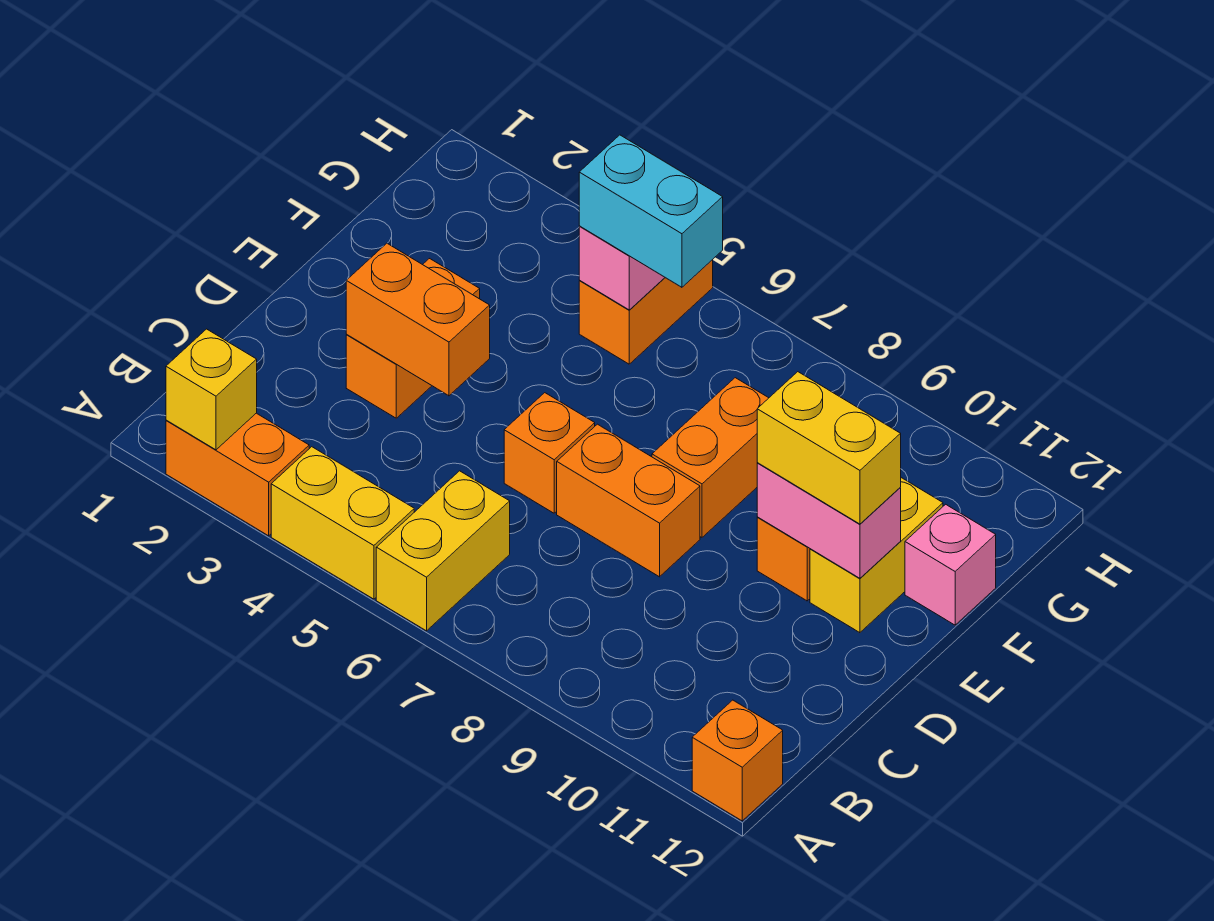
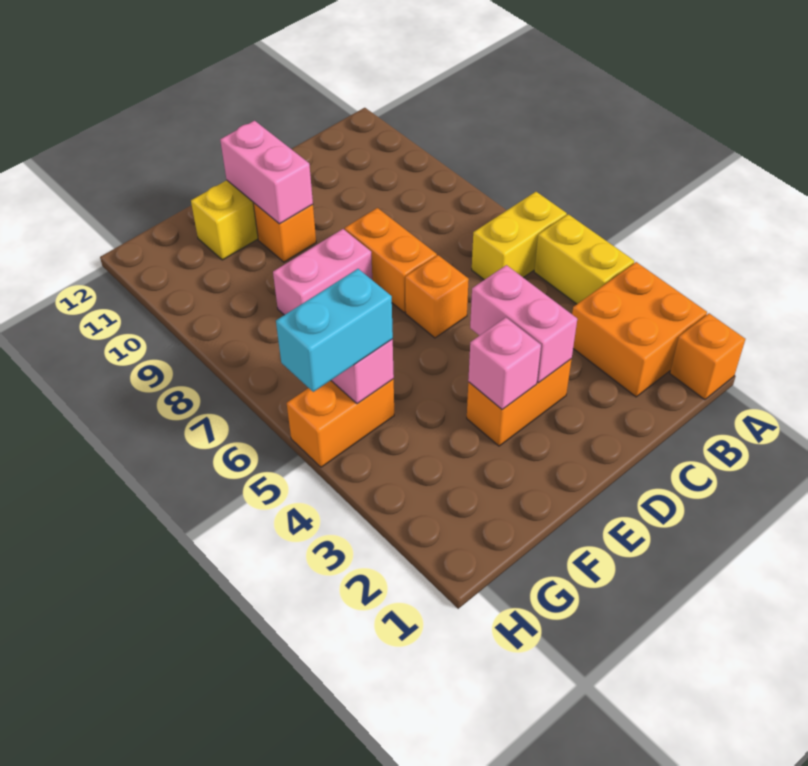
orange 1x2 brick [166,413,309,536] -> orange 2x2 brick [572,262,707,397]
yellow 1x1 brick [166,329,257,450] -> none
orange 1x1 brick [692,700,783,821] -> orange 1x1 brick moved to [670,313,745,400]
orange 1x2 brick [346,243,490,396] -> pink 1x2 brick [470,265,577,383]
orange 1x2 brick [652,378,768,537] -> pink 1x2 brick [273,229,372,315]
yellow 1x2 brick [757,372,901,524] -> none
pink 1x1 brick [905,504,996,625] -> pink 1x1 brick moved to [468,318,541,409]
cyan 1x2 brick [579,135,723,287] -> cyan 1x2 brick turned to [276,269,393,392]

